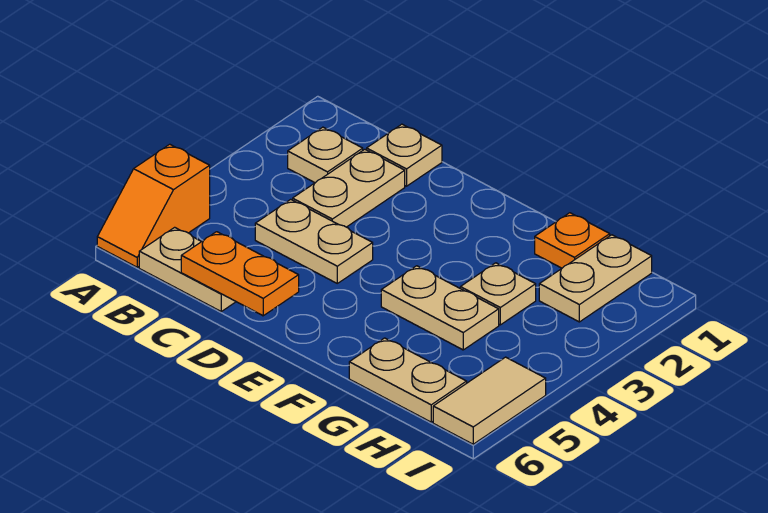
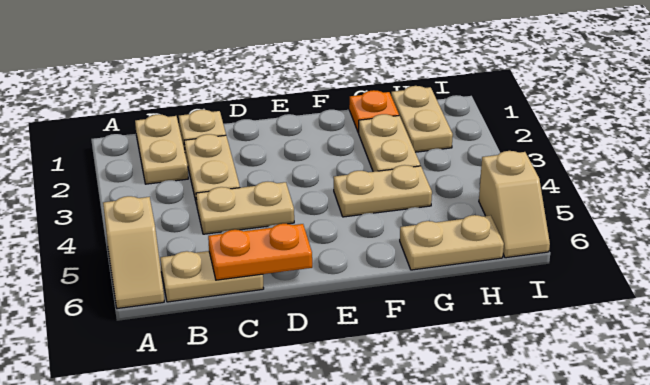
orange 1x2 slope [97,144,210,267] -> tan 1x2 slope [103,196,164,309]
tan 1x1 plate [288,127,363,183] -> tan 1x2 plate [135,114,188,184]
tan 1x1 plate [460,263,536,325] -> tan 1x2 plate [359,114,420,172]
tan 1x2 tile [433,357,546,444] -> tan 1x2 slope [479,151,550,258]

